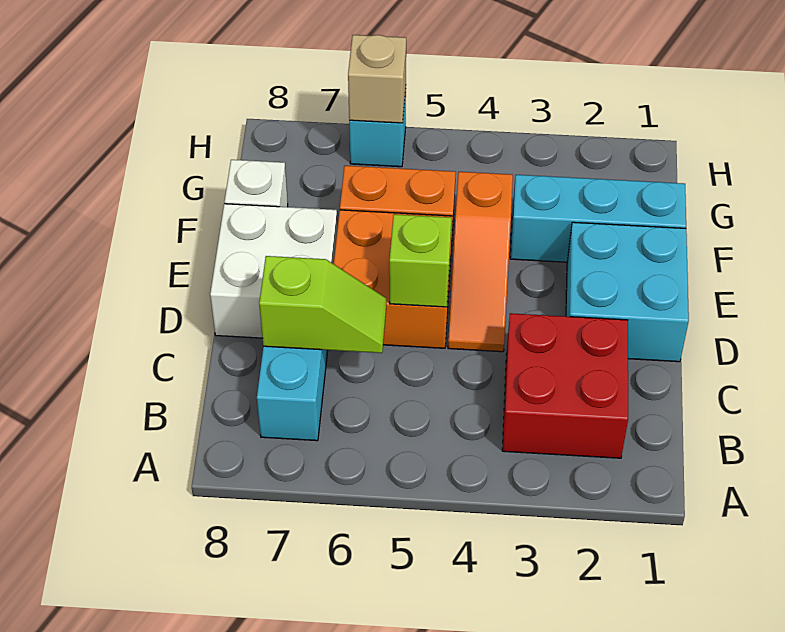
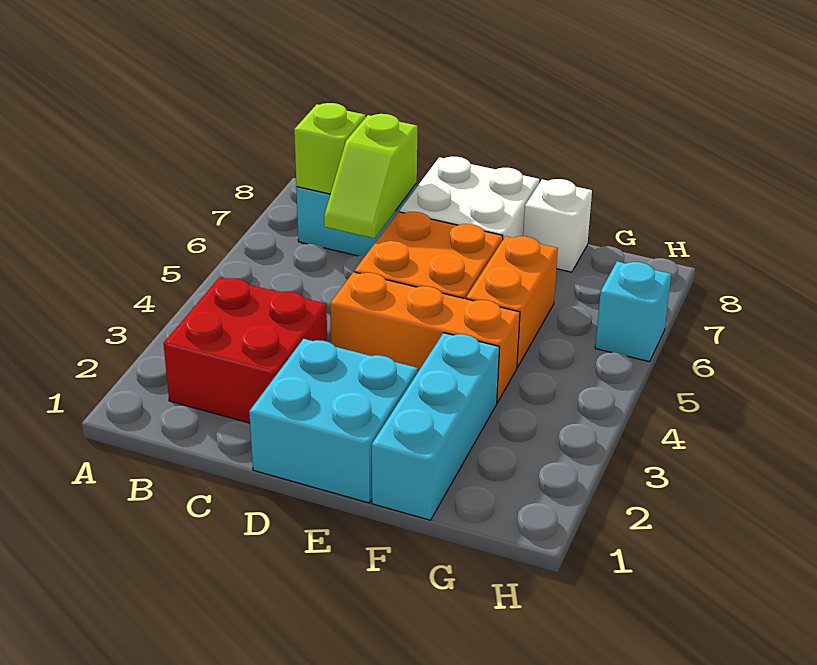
orange 1x3 slope [448,172,513,352] -> orange 1x3 brick [330,272,520,403]
lime 1x1 brick [389,214,451,307] -> lime 1x1 brick moved to [294,103,365,194]
tan 1x1 brick [348,35,406,123] -> none

